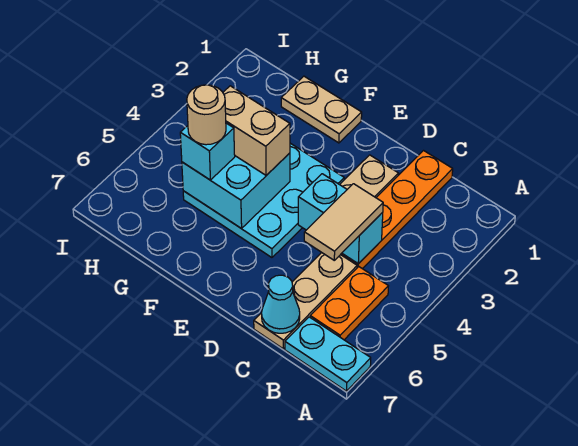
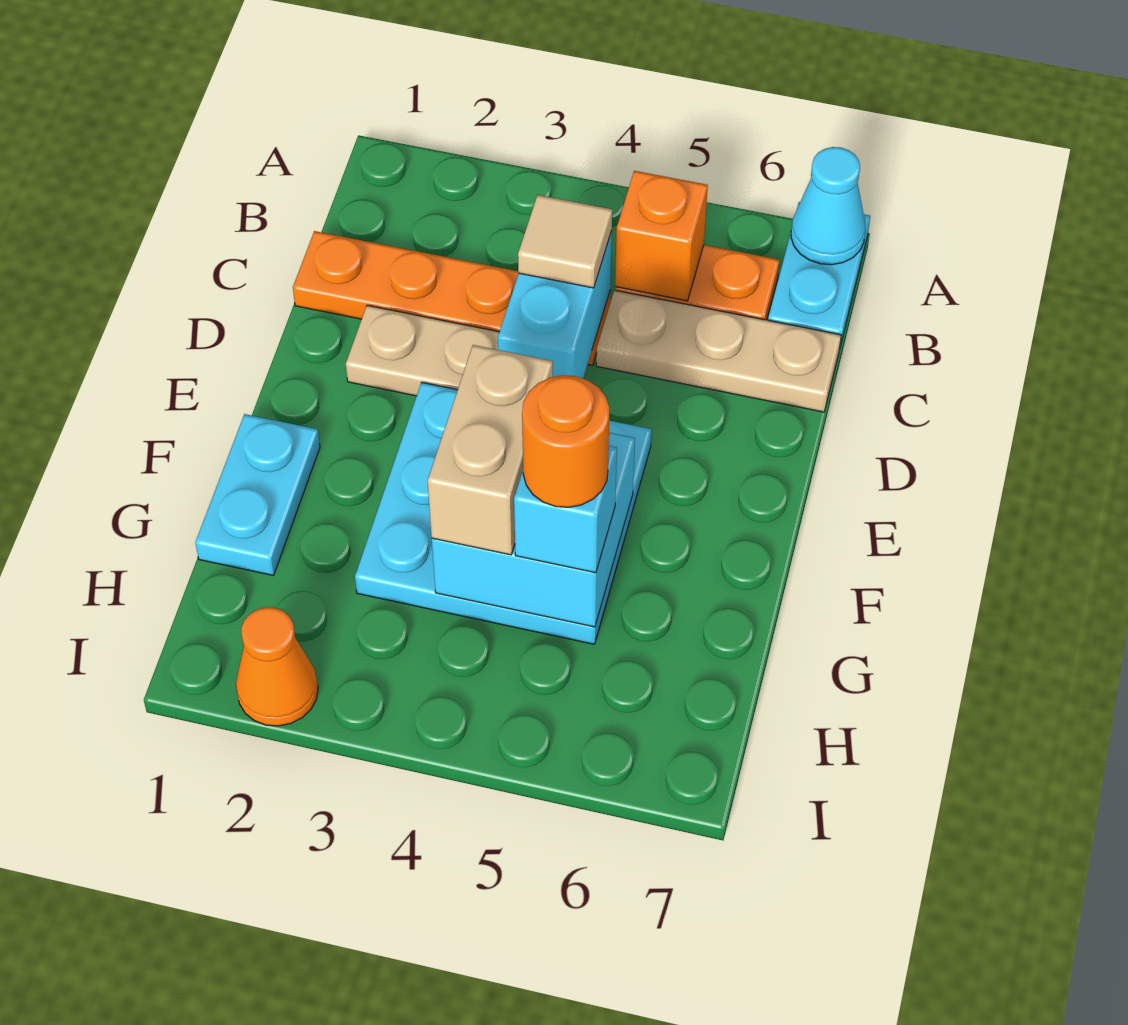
none -> orange 1x1 brick [615,171,708,301]
tan 1x2 tile [304,184,383,260] -> tan 1x1 tile [518,195,612,288]
cyan 1x1 cone [262,275,300,333] -> cyan 1x1 cone moved to [791,147,865,265]
tan 1x2 plate [281,76,362,143] -> cyan 1x2 plate [195,414,320,576]
tan 1x1 round brick [187,85,226,145] -> orange 1x1 round brick [522,375,609,507]
none -> orange 1x1 cone [236,607,318,726]

